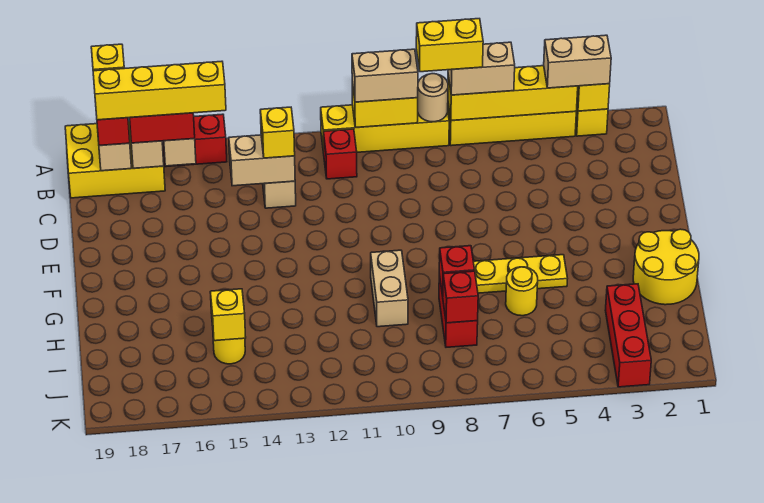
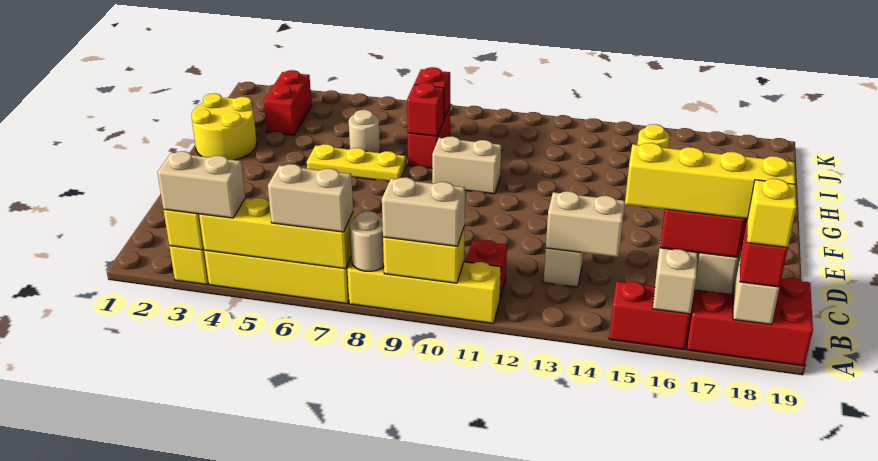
yellow 1x2 brick [416,19,483,72] -> none
yellow 2x3 brick [65,121,165,198] -> red 2x3 brick [687,278,813,366]
yellow 1x1 brick [260,107,295,158] -> none
tan 1x2 brick [371,250,408,327] -> tan 1x2 brick turned to [432,136,501,194]
yellow 1x1 round brick [506,267,538,316] -> tan 1x1 round brick [349,110,380,153]
red 1x3 brick [605,284,651,387] -> red 1x2 brick [264,70,312,135]
yellow 1x1 brick [210,289,246,341] -> none

